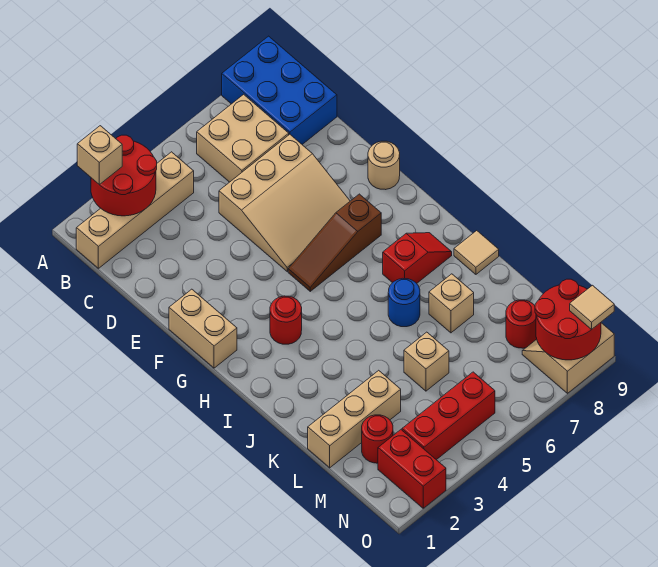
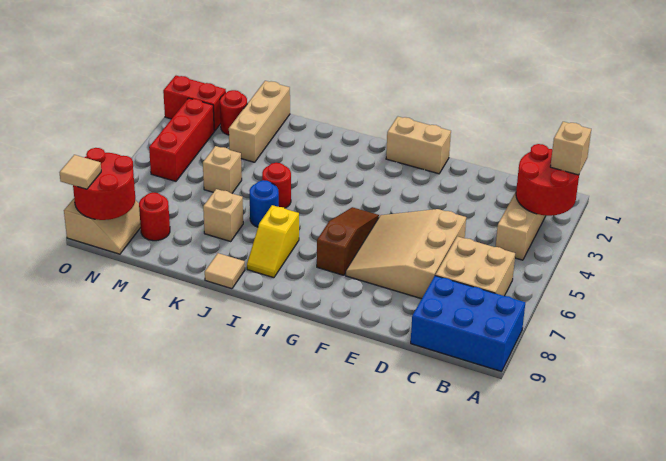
tan 1x1 round brick [368,141,400,190] -> none
red 1x1 round brick [270,296,302,344] -> red 1x1 round brick moved to [262,163,291,208]
red 1x2 slope [383,233,452,283] -> yellow 1x2 slope [247,205,299,278]

